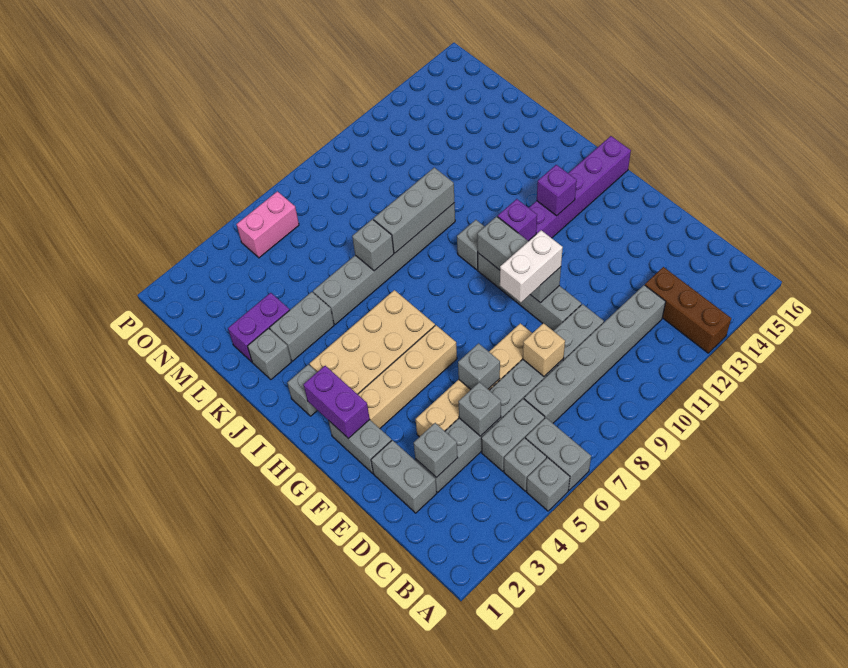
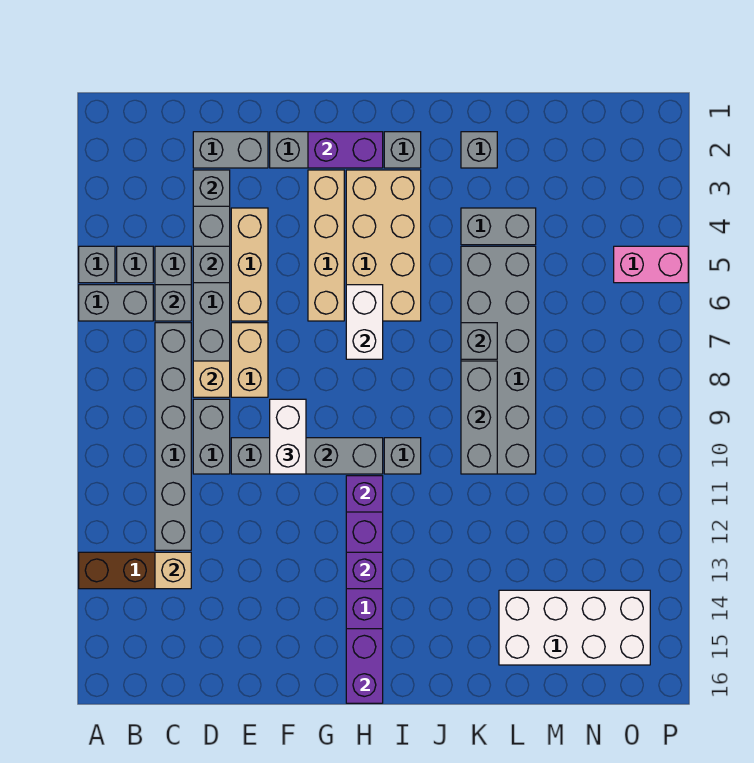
none -> tan 1x1 brick [155,552,191,589]
grey 1x1 brick [458,343,500,389] -> grey 1x1 brick moved to [155,285,191,321]
none -> white 1x2 brick [346,285,383,359]
grey 1x2 brick [270,292,334,361] -> grey 1x2 brick turned to [461,208,536,245]
grey 1x6 brick [313,203,455,325] -> grey 2x6 brick [461,246,536,474]
purple 1x2 brick [228,293,289,362] -> purple 1x2 brick moved to [346,629,383,703]
none -> white 2x4 brick [499,590,650,665]
pink 1x2 brick [237,191,299,258] -> pink 1x2 brick turned to [614,246,688,283]

